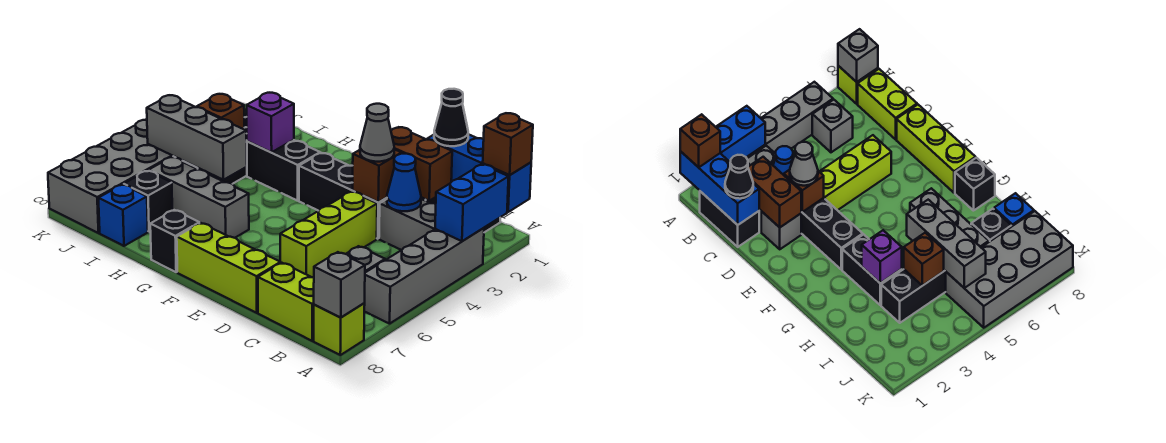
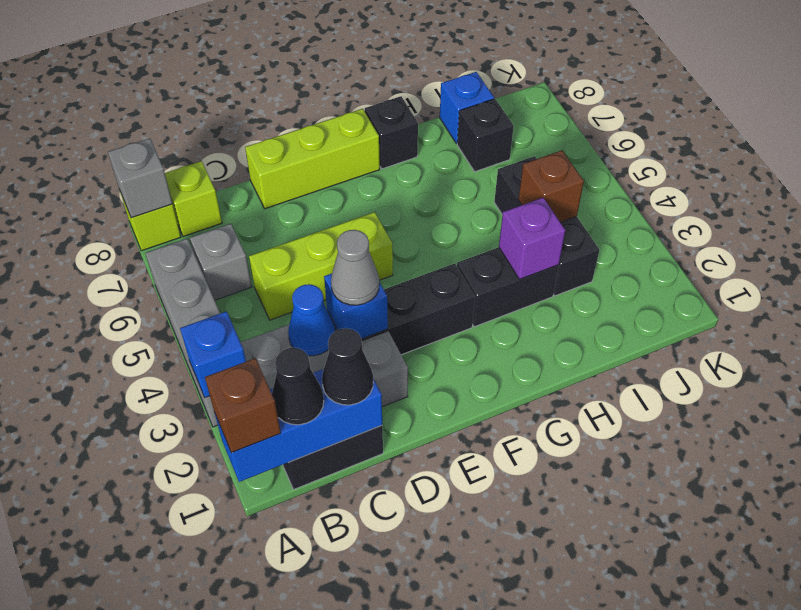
blue 1x2 brick [435,164,509,241] -> blue 1x1 brick [180,311,246,398]
none -> black 1x1 cone [272,348,324,425]
lime 1x2 brick [258,263,314,341] -> lime 1x1 brick [165,161,222,237]
brown 1x2 brick [391,127,452,201] -> none
brown 1x1 brick [353,149,401,202] -> blue 1x1 brick [324,274,388,339]
lime 1x3 brick [280,191,377,277] -> lime 1x3 brick turned to [249,212,393,320]
grey 1x3 brick [149,157,249,238] -> none
grey 1x3 brick [147,95,247,180] -> none
grey 2x4 brick [48,120,173,233] -> none

